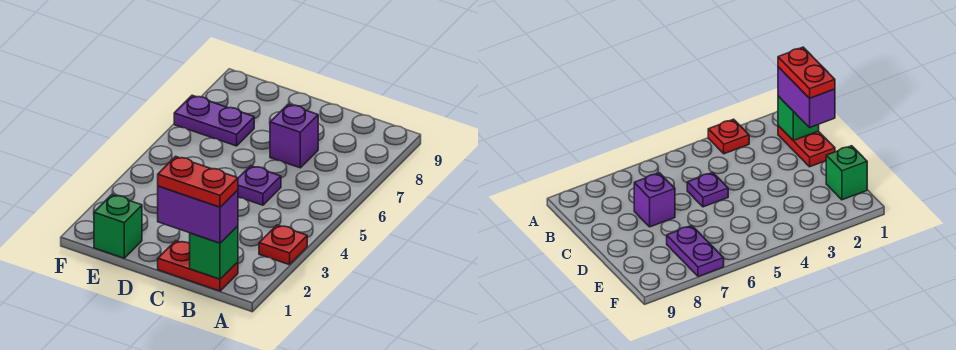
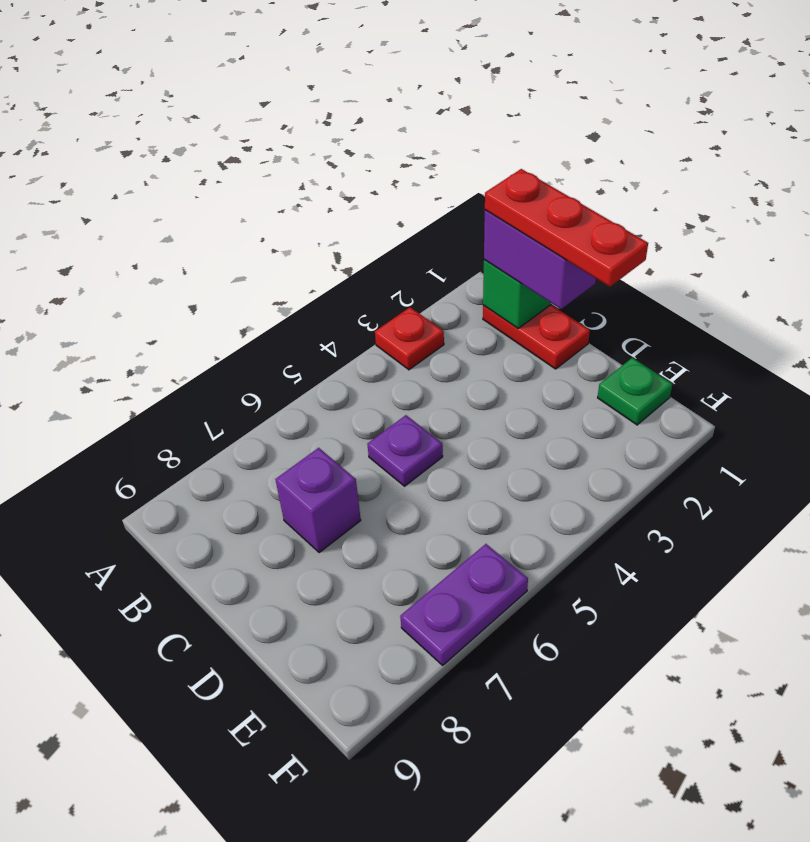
red 1x2 plate [158,156,238,207] -> red 1x3 plate [485,169,648,287]
green 1x1 brick [94,195,142,258] -> green 1x1 plate [598,358,672,425]
purple 1x2 plate [174,95,254,146] -> purple 1x2 plate turned to [400,544,528,665]

